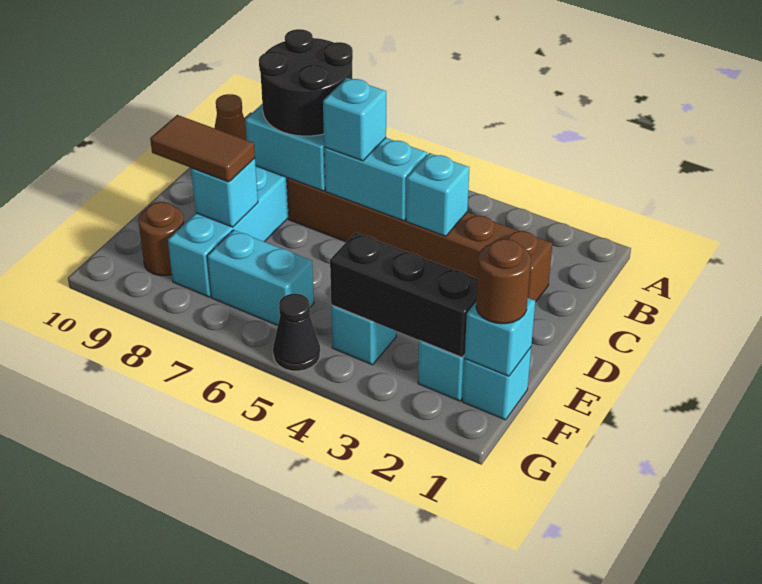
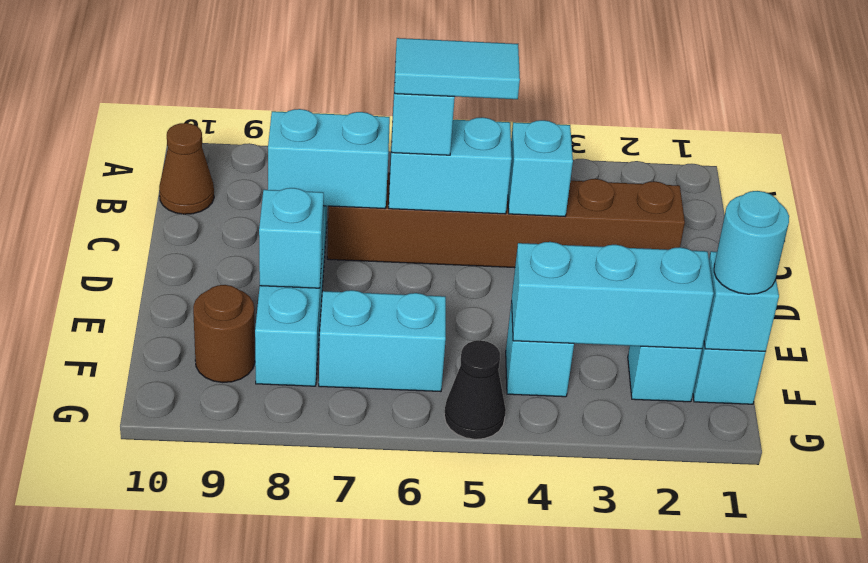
black 2x2 round brick [259,29,353,136] -> none
none -> cyan 1x2 tile [394,38,520,99]
brown 1x2 tile [150,115,255,182] -> none
brown 1x1 round brick [476,239,531,324] -> cyan 1x1 round brick [714,191,789,294]
black 1x3 brick [330,233,478,357] -> cyan 1x3 brick [512,242,714,349]

